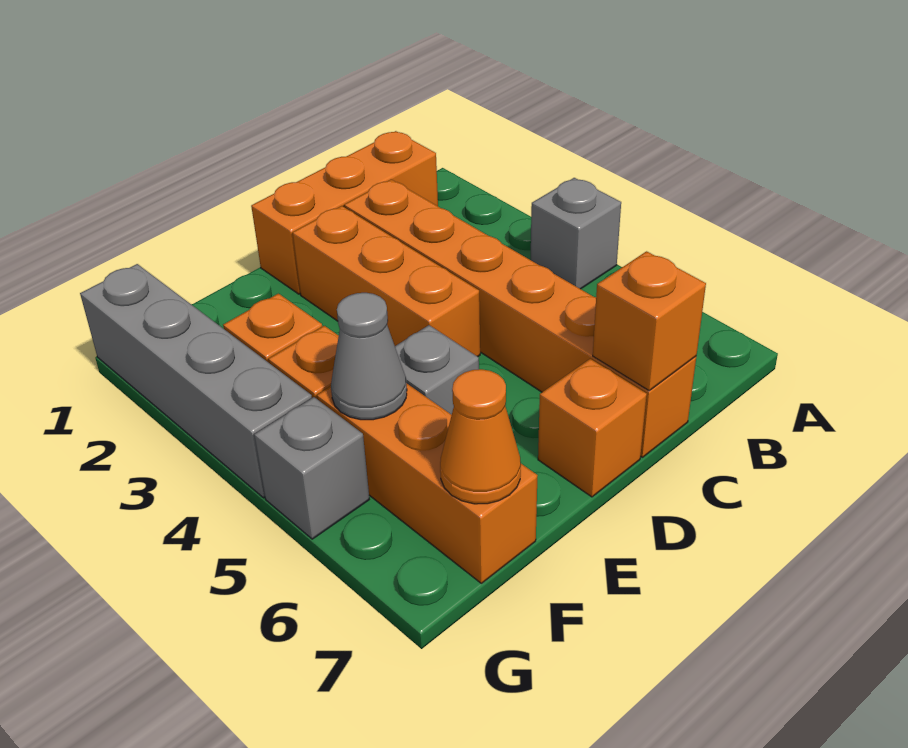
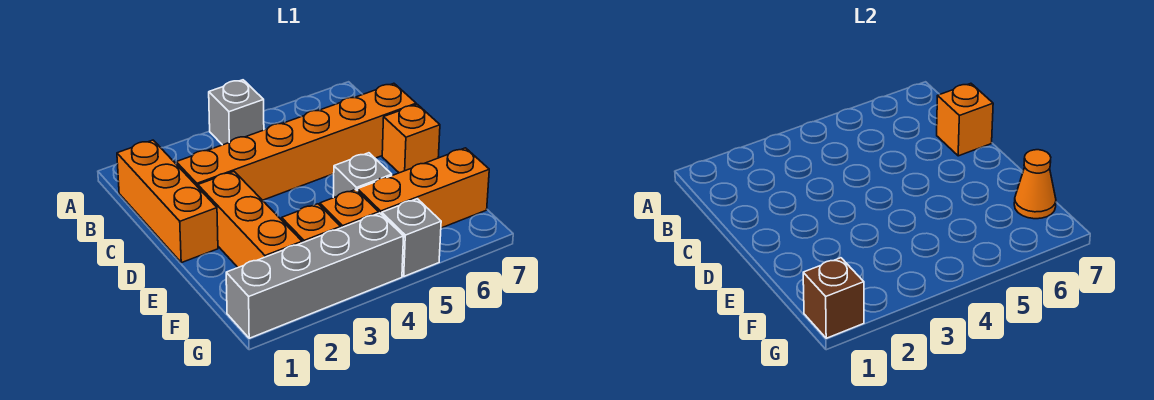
orange 1x3 brick [293,206,480,357] -> orange 1x3 brick turned to [198,172,302,267]
grey 1x1 cone [331,293,407,420] -> none
none -> brown 1x1 brick [803,258,864,338]

